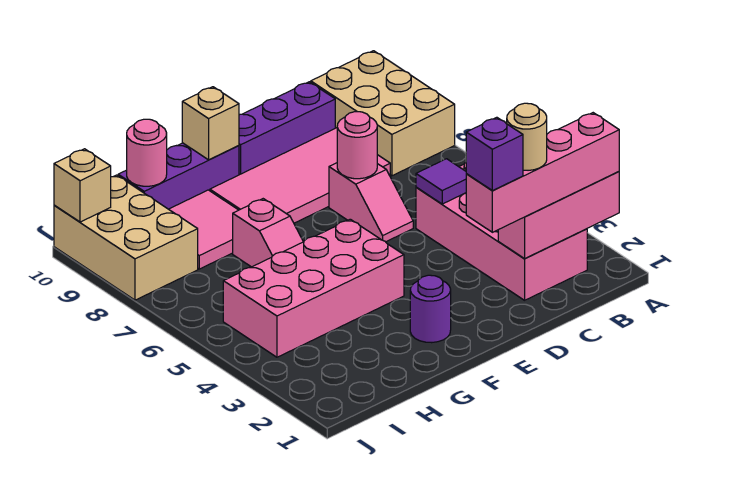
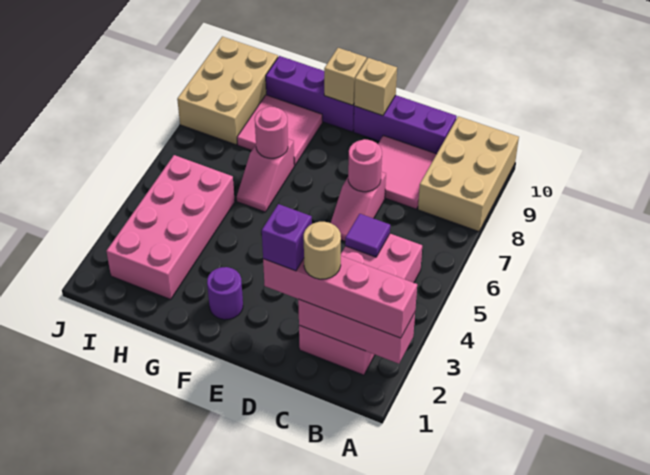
pink 2x4 tile [210,128,390,223] -> pink 2x2 tile [378,135,436,209]
pink 2x4 brick [223,219,404,357] -> pink 2x4 brick turned to [106,155,235,299]
pink 1x1 round brick [127,119,167,186] -> pink 1x1 round brick moved to [255,107,288,158]
tan 1x1 brick [54,149,111,222] -> tan 1x1 brick moved to [354,58,397,116]

